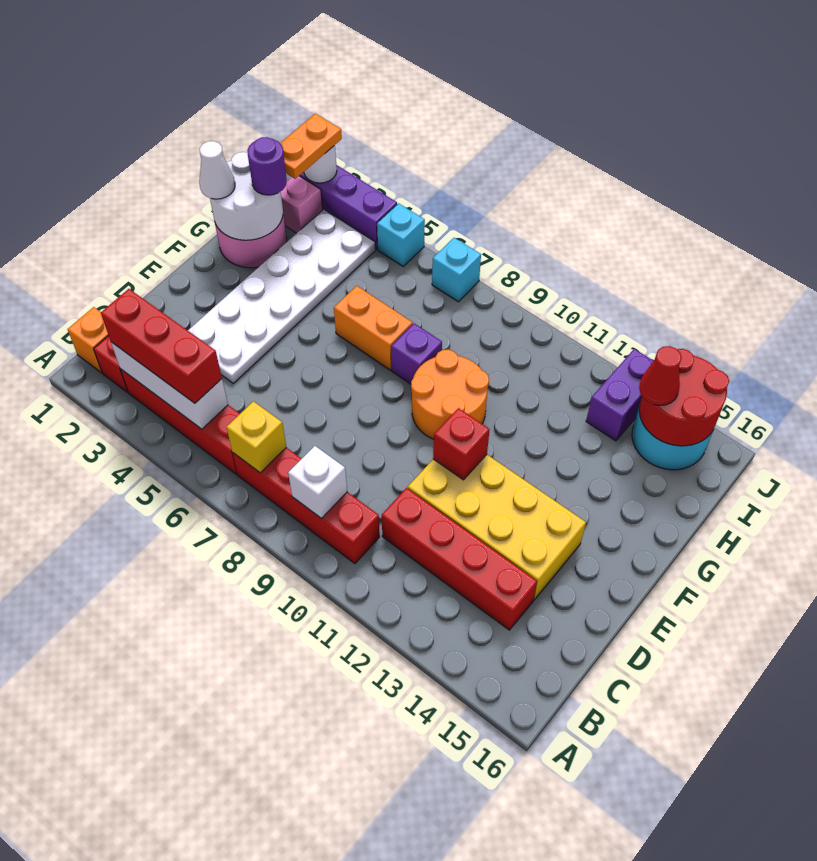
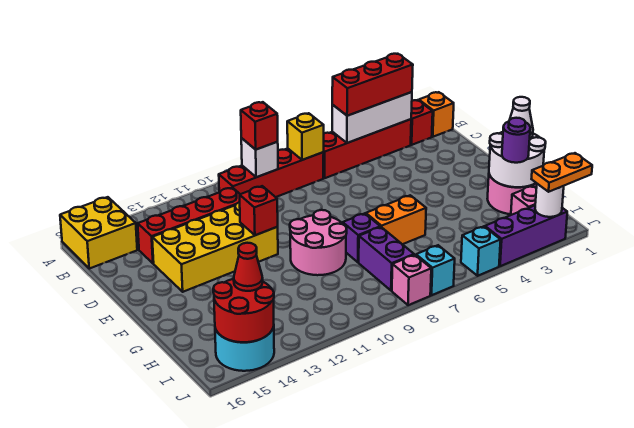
none -> yellow 2x2 brick [60,197,137,269]
none -> red 1x1 brick [241,102,278,150]
white 2x6 plate [188,209,375,383] -> none
orange 2x2 round brick [411,349,489,439] -> pink 2x2 round brick [290,210,347,275]
orange 1x2 plate [280,114,342,179] -> orange 1x2 plate turned to [532,153,592,192]
purple 1x2 brick [586,349,653,441] -> purple 1x2 brick moved to [359,227,414,291]
none -> pink 1x1 brick [392,255,431,305]

